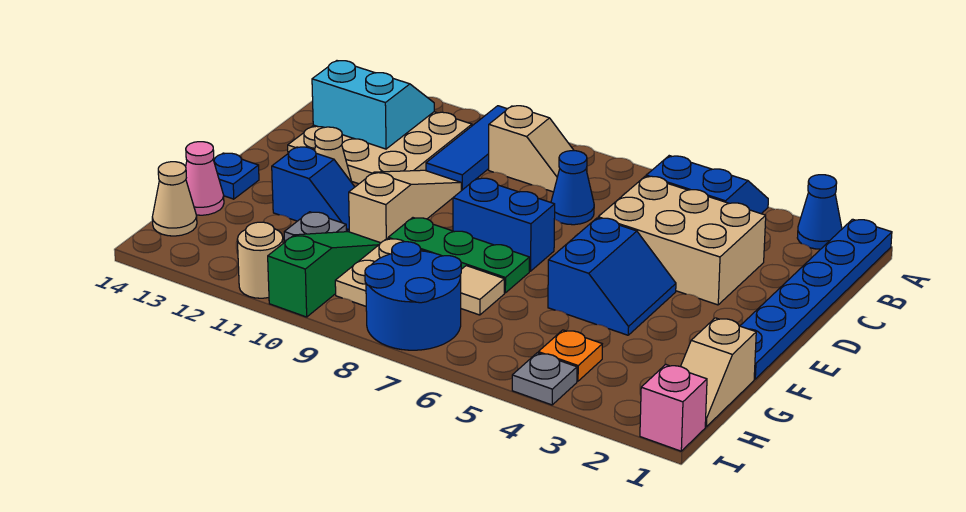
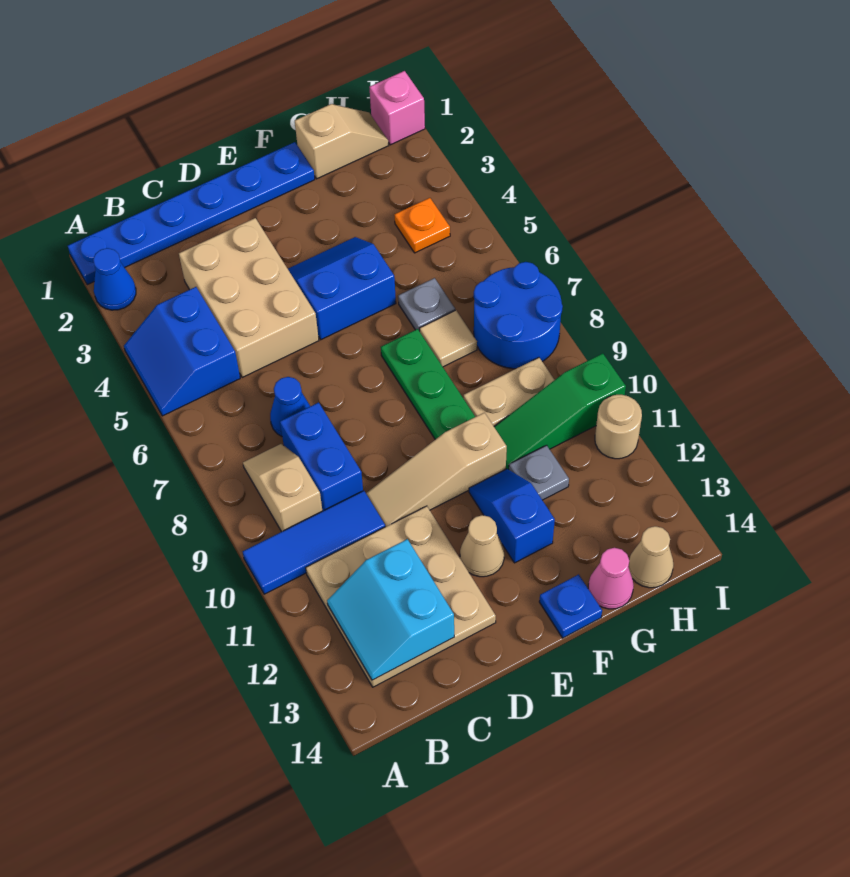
blue 1x2 brick [453,178,555,271] -> blue 1x2 brick moved to [280,402,363,511]
grey 1x1 plate [512,353,577,405] -> grey 1x1 plate moved to [398,278,455,331]

